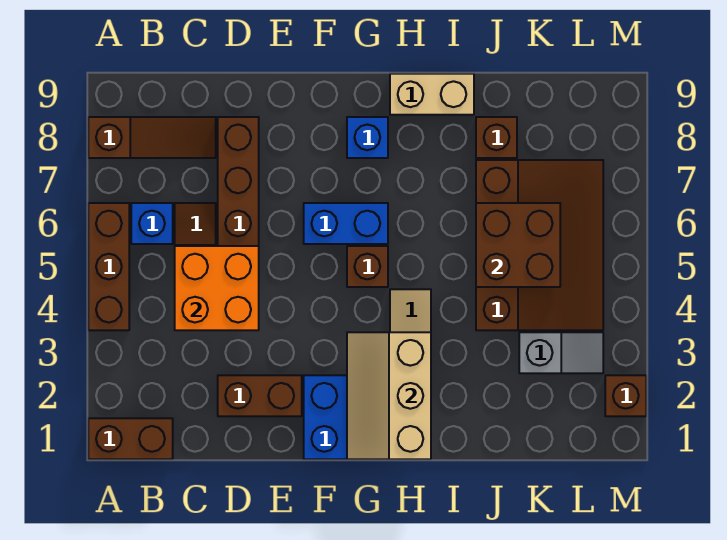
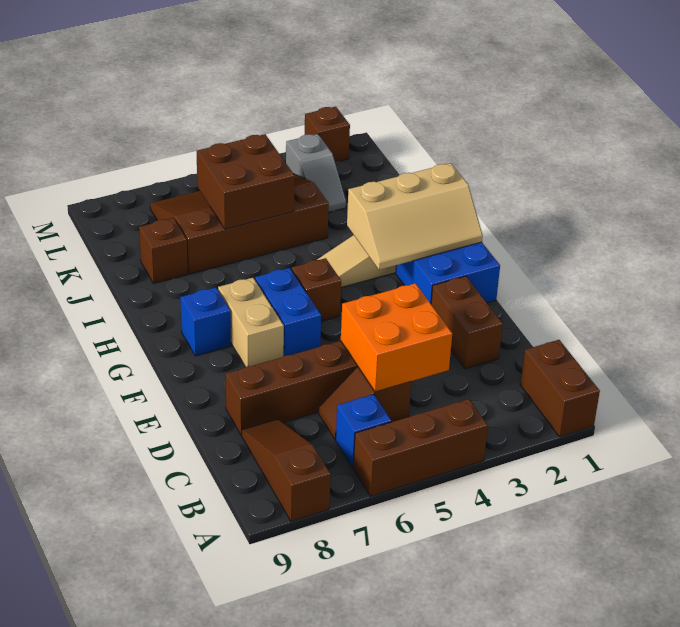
tan 1x2 brick [390,74,474,115] -> tan 1x2 brick moved to [218,278,284,367]
grey 1x2 slope [519,332,603,373] -> grey 1x2 slope turned to [286,134,346,212]

